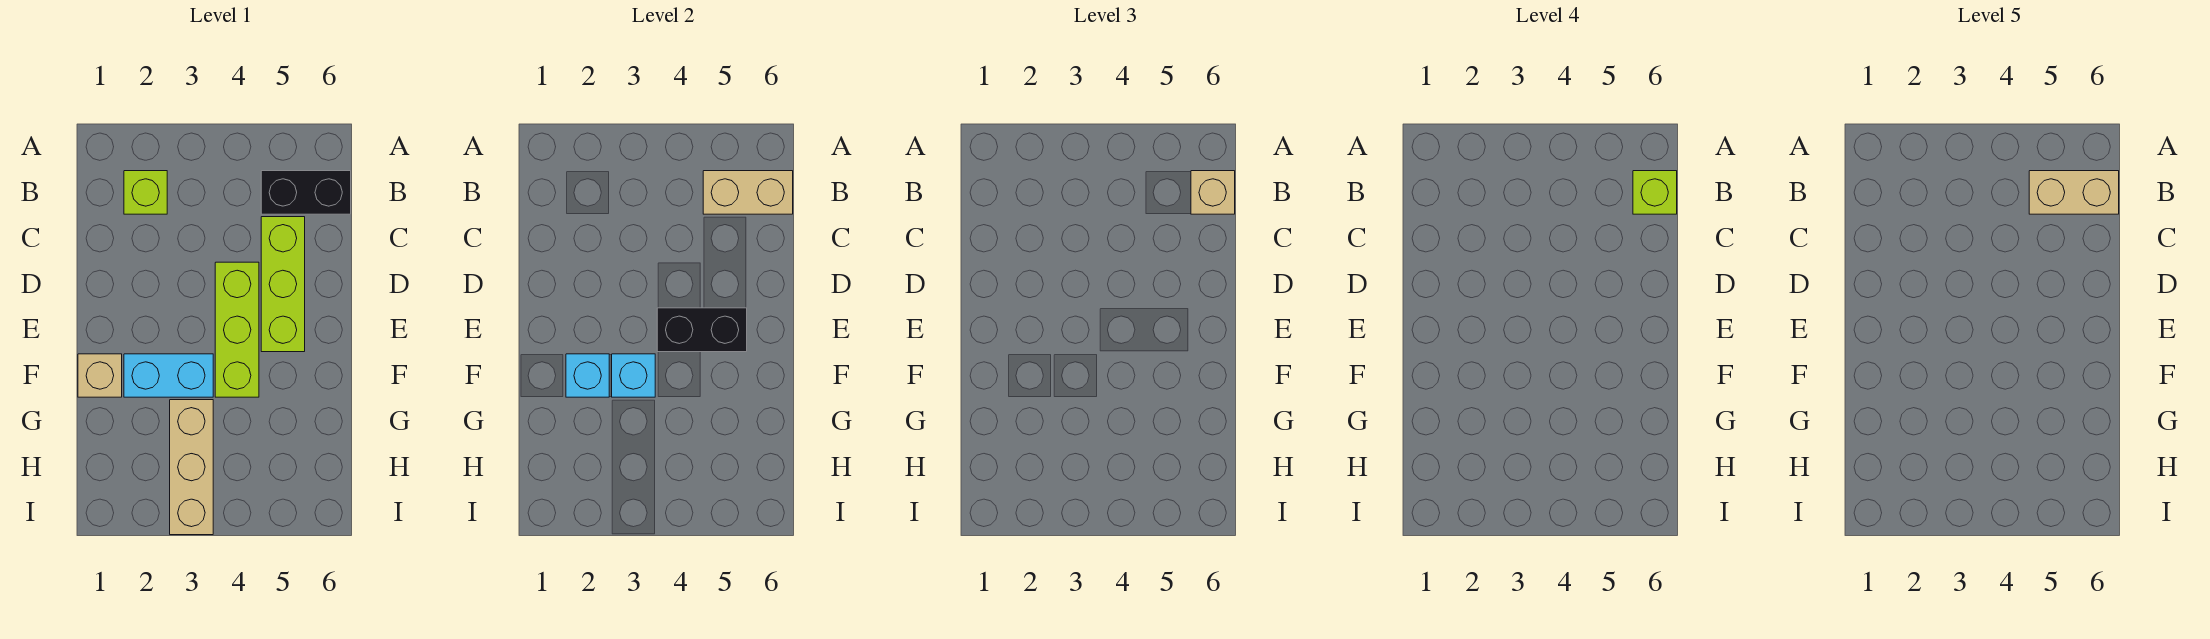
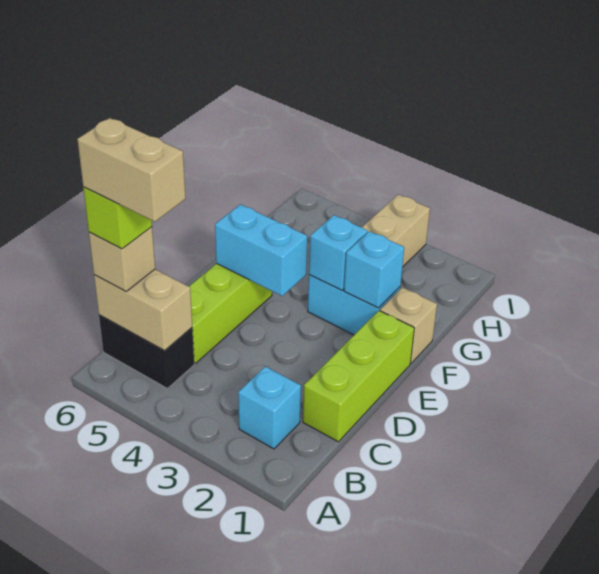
lime 1x1 brick [124,171,167,214] -> cyan 1x1 brick [238,366,301,449]
lime 1x3 brick [215,262,259,397] -> lime 1x3 brick moved to [303,311,414,442]
black 1x2 brick [657,308,747,352] -> cyan 1x2 brick [215,204,307,296]

